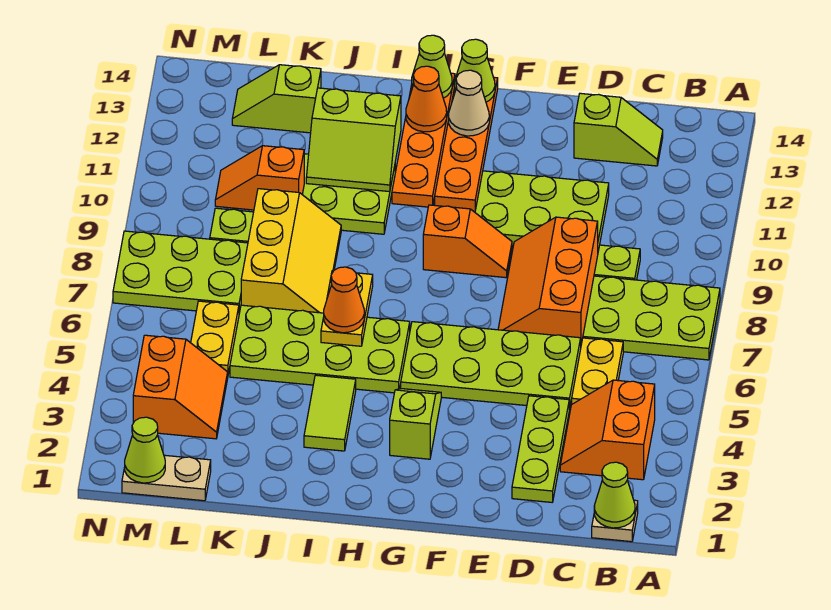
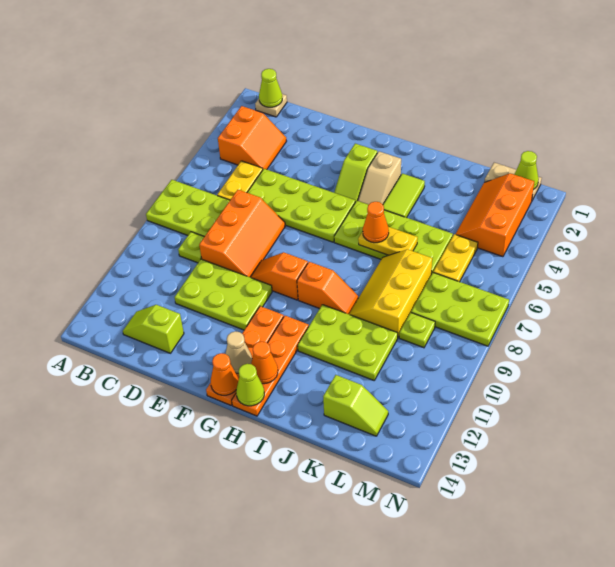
lime 1x3 plate [512,396,569,502] -> none
lime 1x1 cone [454,39,495,102] -> orange 1x1 cone [211,353,238,395]
none -> tan 1x2 slope [358,151,401,205]
yellow 1x2 plate [321,271,373,346] -> yellow 1x2 plate turned to [358,227,418,255]
lime 2x2 slope [306,88,401,192] -> none
orange 1x2 slope [215,146,304,210] -> orange 1x2 slope moved to [297,262,358,314]
orange 2x2 slope [133,335,228,439] -> orange 2x3 slope [455,173,534,257]

